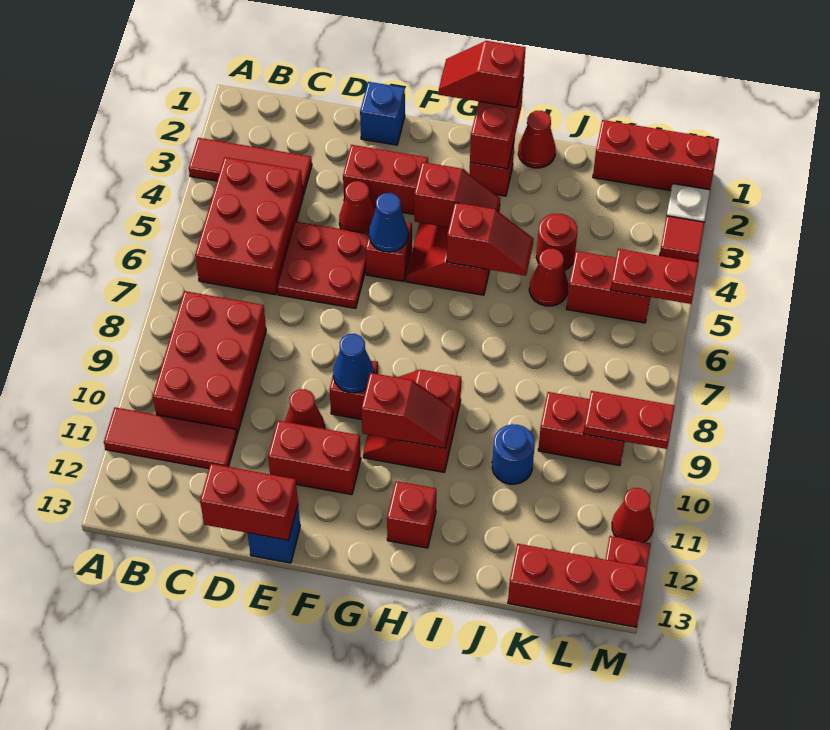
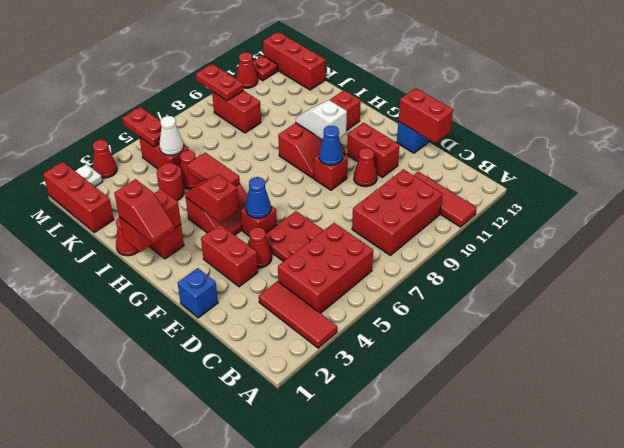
red 1x2 slope [361,373,453,448] -> white 1x2 slope [296,100,347,140]
red 1x2 slope [447,202,534,276] -> red 1x2 tile [187,152,240,186]
blue 1x1 round brick [492,424,535,484] -> none
none -> white 1x1 cone [159,116,184,155]
red 1x1 tile [660,216,704,262] -> red 1x1 cone [93,140,117,178]

